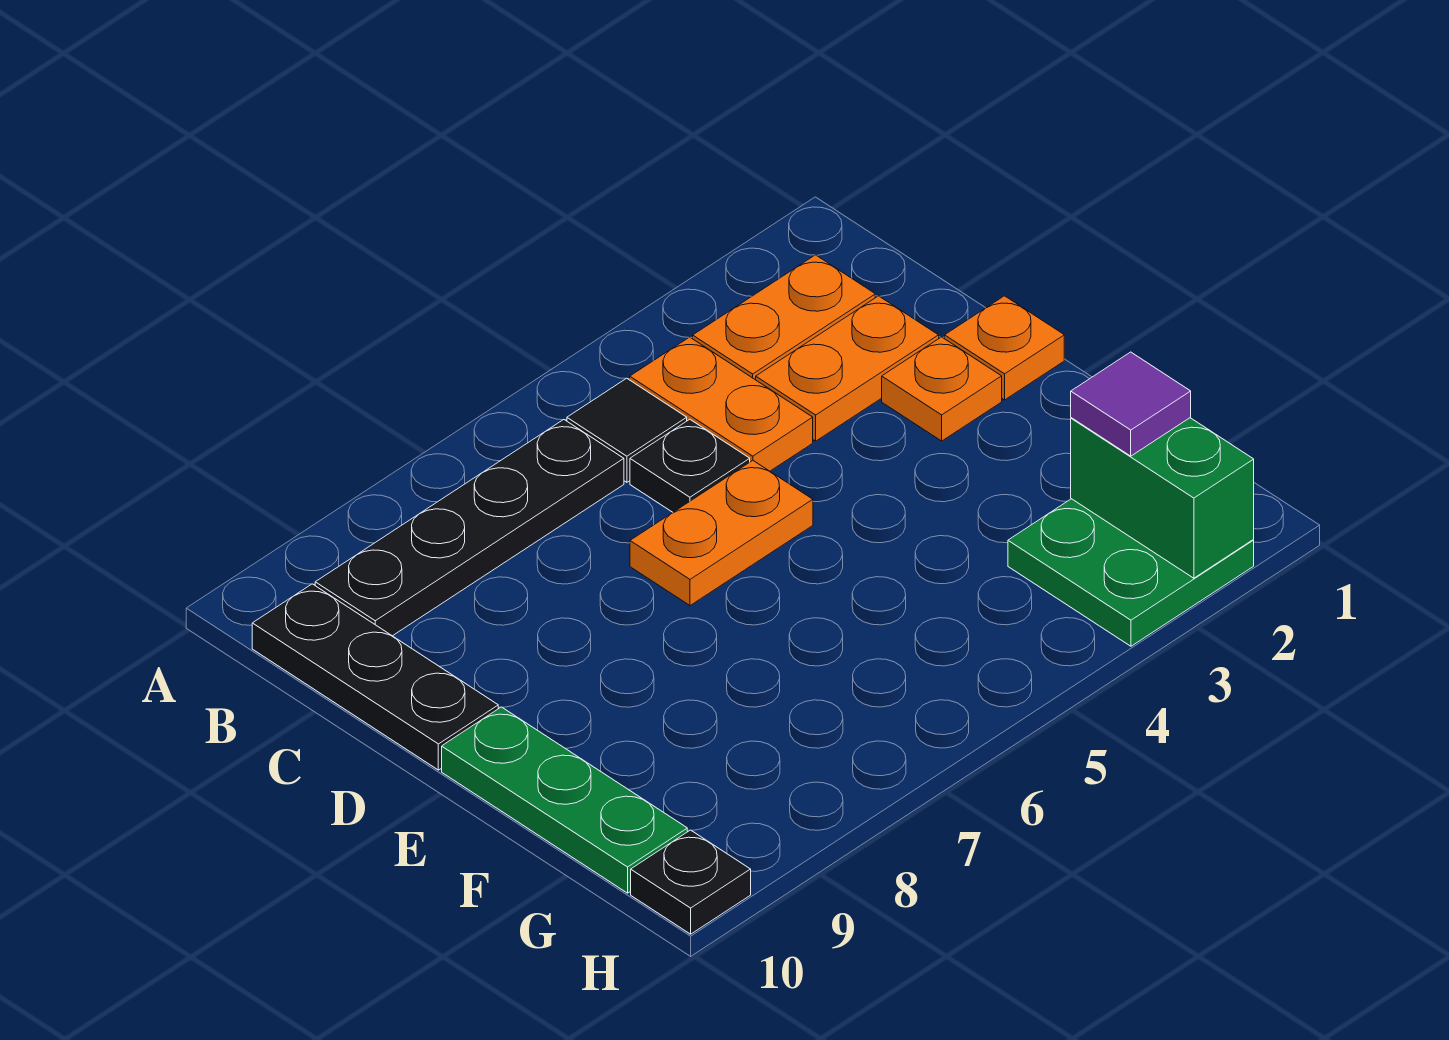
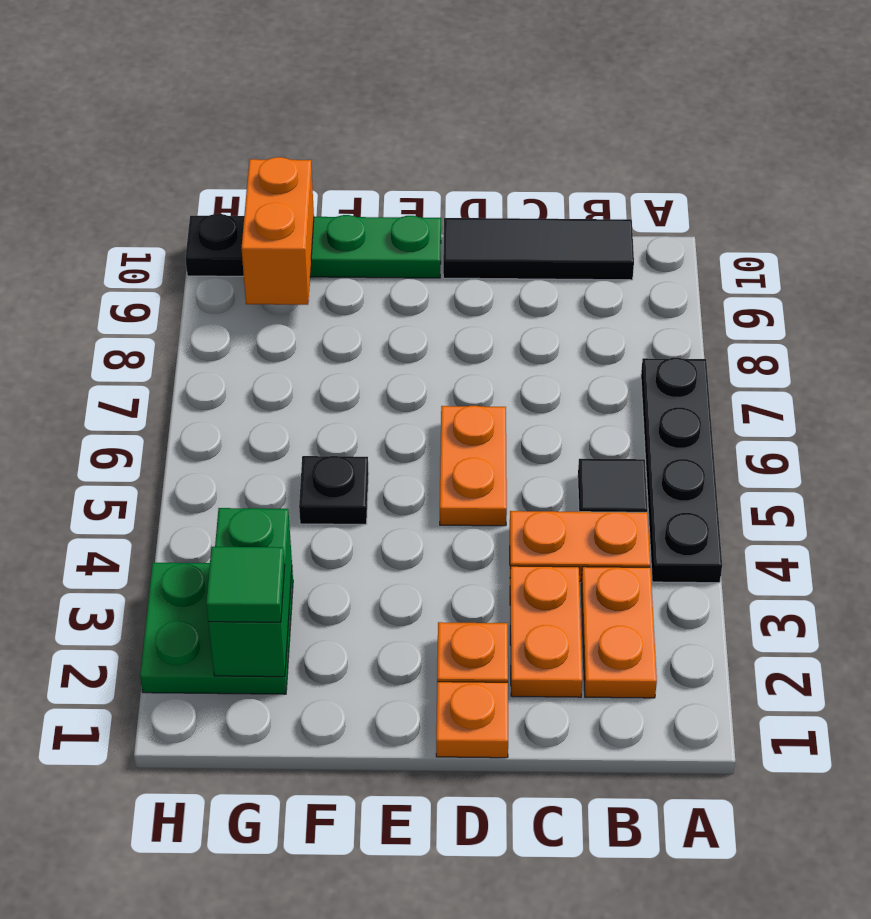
black 1x4 plate [315,420,624,636] -> black 1x4 plate moved to [641,358,722,583]
black 1x3 plate [252,584,498,770] -> black 1x3 tile [443,218,634,280]
black 1x1 plate [630,419,750,512] -> black 1x1 plate moved to [299,456,369,524]
green 1x2 brick [1071,418,1254,578] -> green 1x2 brick turned to [208,508,292,677]
purple 1x1 tile [1071,352,1191,456] -> green 1x1 tile [206,547,285,622]
none -> orange 1x2 brick [242,157,314,305]

